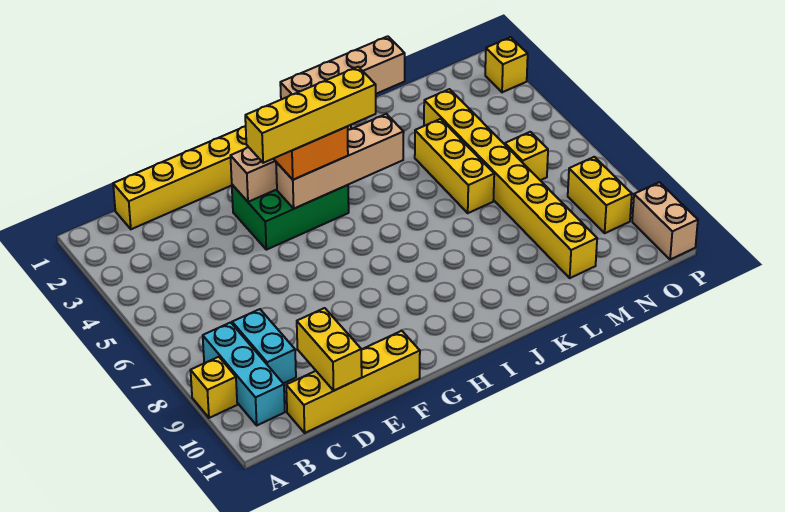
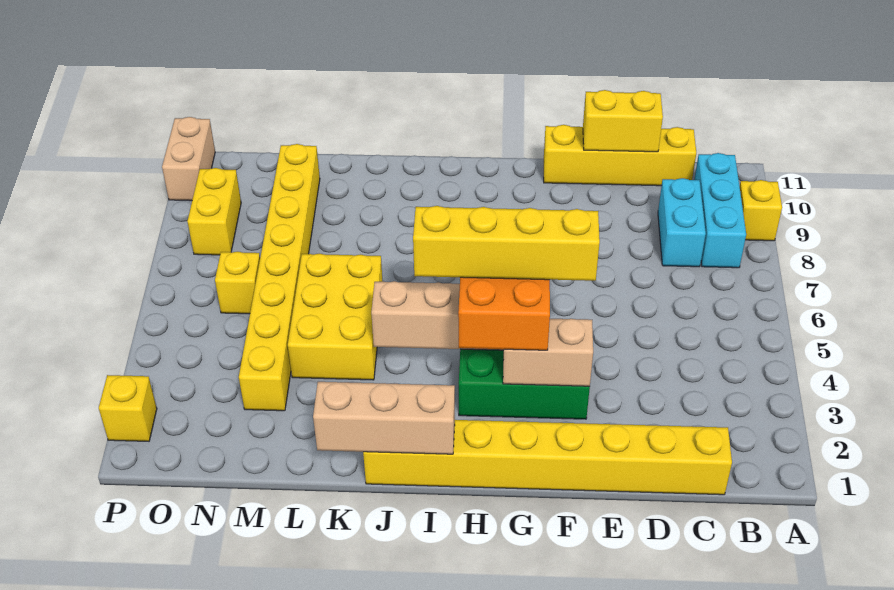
yellow 1x2 brick [297,308,362,391] -> yellow 1x2 brick turned to [583,90,663,152]
tan 1x4 brick [280,36,405,99] -> tan 1x3 brick [313,382,455,454]
yellow 1x3 brick [415,119,494,213] -> yellow 2x3 brick [288,254,383,380]

